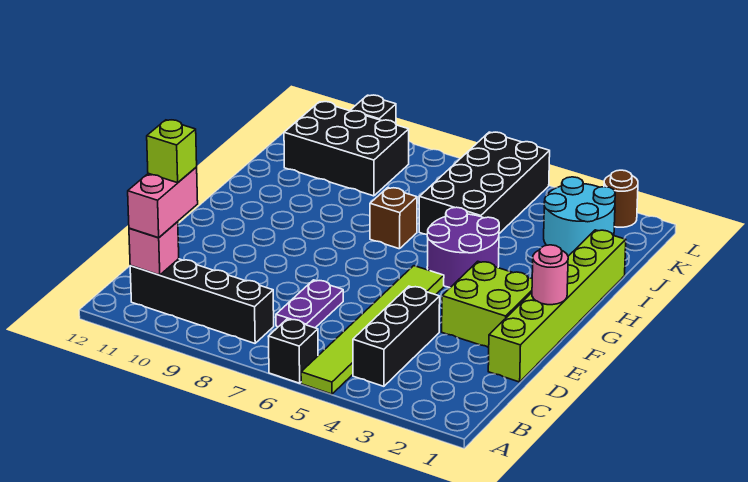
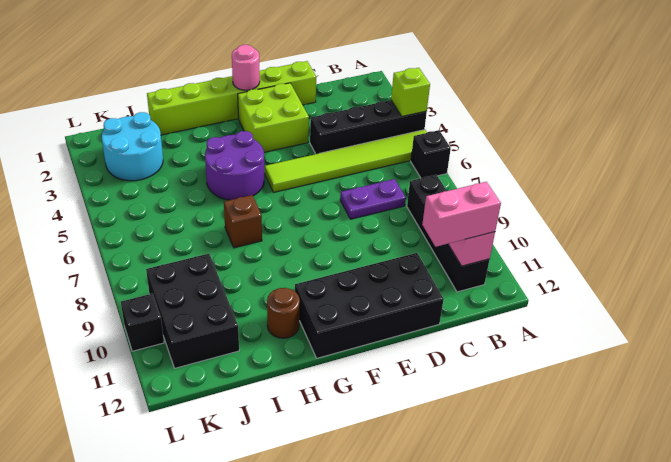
black 1x3 brick [353,286,440,386] -> black 1x4 brick [310,100,427,154]
lime 1x1 brick [147,120,197,183] -> lime 1x1 brick moved to [391,68,430,116]
black 2x4 brick [419,132,550,234] -> black 2x4 brick moved to [295,253,444,358]
brown 1x1 round brick [604,170,638,227] -> brown 1x1 round brick moved to [267,288,300,338]

